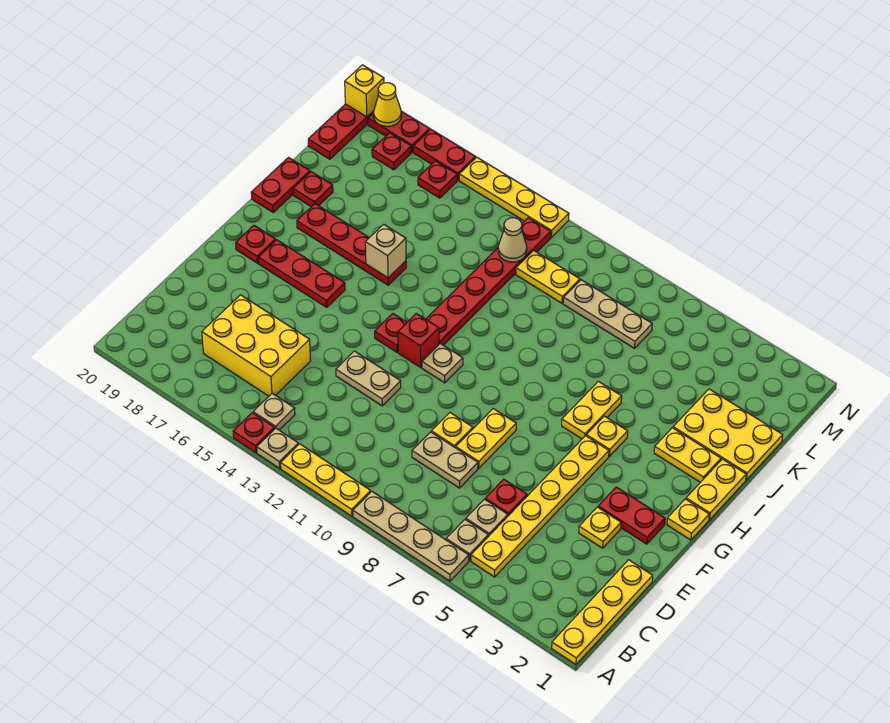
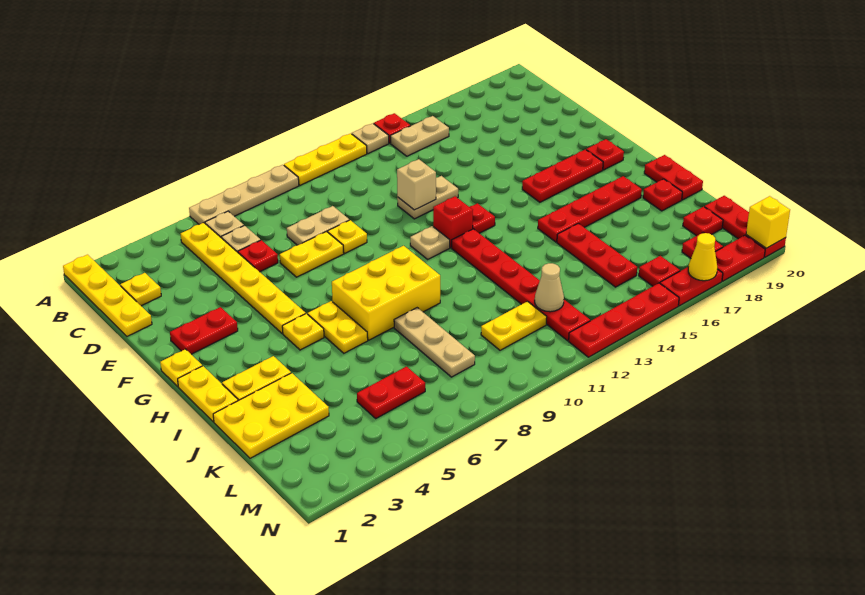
tan 1x1 plate [253,393,295,430] -> tan 1x2 plate [390,116,449,156]
yellow 2x3 brick [202,295,311,396] -> yellow 2x3 brick moved to [332,246,440,340]
yellow 1x1 plate [579,507,621,548] -> yellow 1x1 plate moved to [120,273,161,306]
yellow 1x2 plate [456,409,516,468] -> yellow 1x2 plate turned to [280,232,344,277]
tan 1x1 brick [365,224,406,278] -> tan 1x1 brick moved to [397,159,436,210]
none -> red 1x3 plate [557,223,637,287]
none -> red 1x2 plate [357,367,425,418]
tan 1x3 plate [563,280,652,348] -> tan 1x3 plate turned to [394,308,475,377]
none -> red 1x1 plate [683,207,723,236]
yellow 1x4 plate [459,157,569,237] -> red 1x4 plate [569,283,679,357]
yellow 1x1 cone [374,83,401,127] -> yellow 1x1 cone moved to [688,233,717,281]

